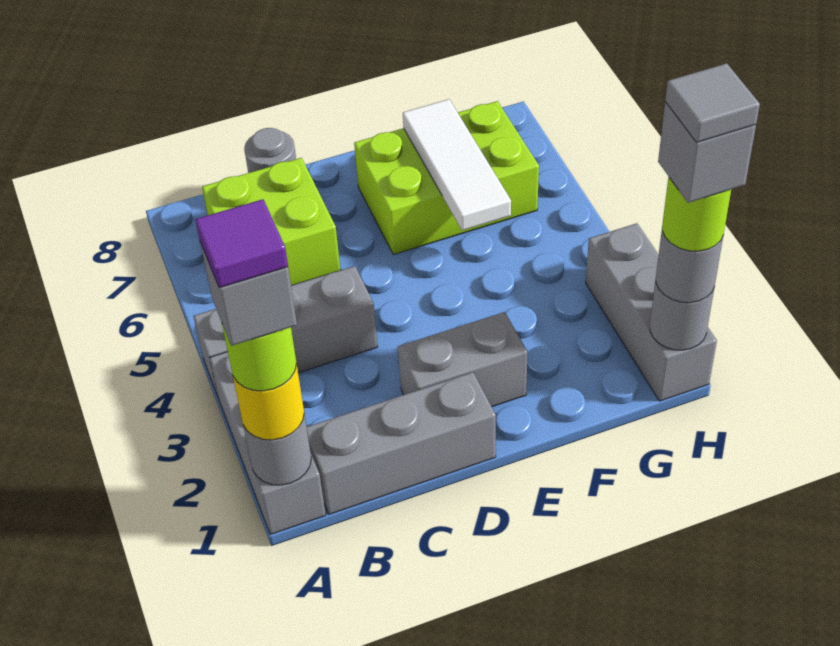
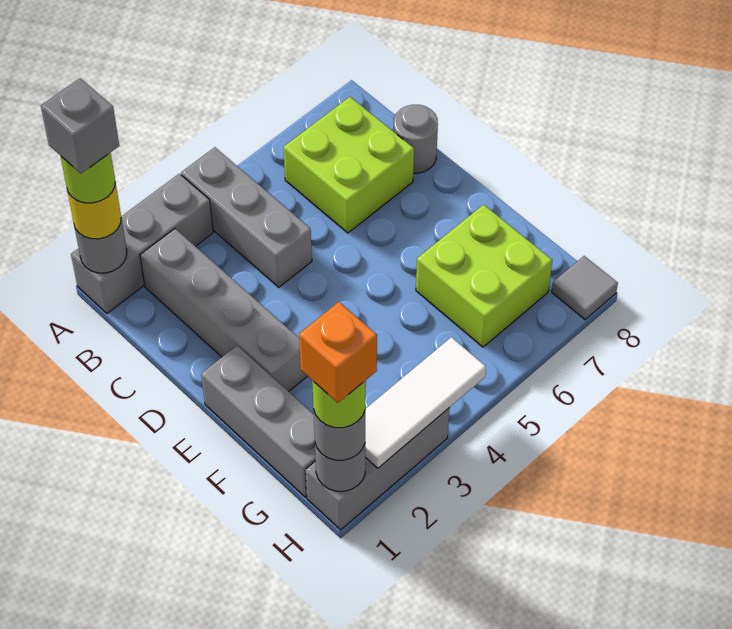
purple 1x1 tile [195,199,288,288] -> none
grey 1x3 brick [307,372,496,514] -> grey 1x3 brick moved to [201,346,316,497]
grey 1x2 brick [398,312,528,407] -> grey 1x4 brick [140,229,307,392]
lime 2x3 brick [354,101,539,255] -> lime 2x2 brick [416,205,552,347]
white 1x3 tile [403,99,511,230] -> white 1x3 tile moved to [365,337,486,468]
grey 1x1 brick [658,102,756,203] -> orange 1x1 brick [299,302,377,403]
grey 1x1 tile [665,63,760,143] -> grey 1x1 tile moved to [552,256,618,320]

